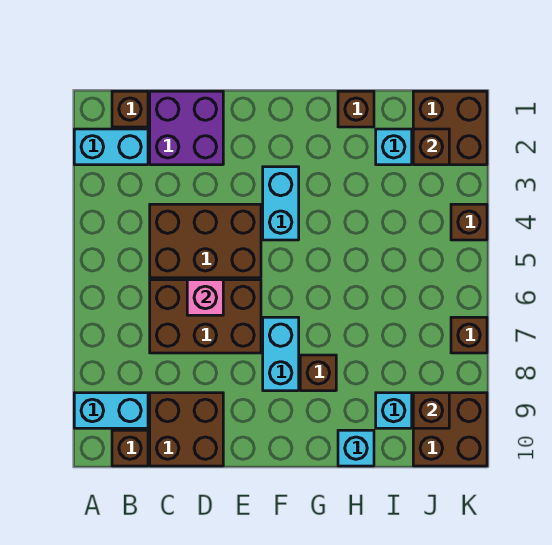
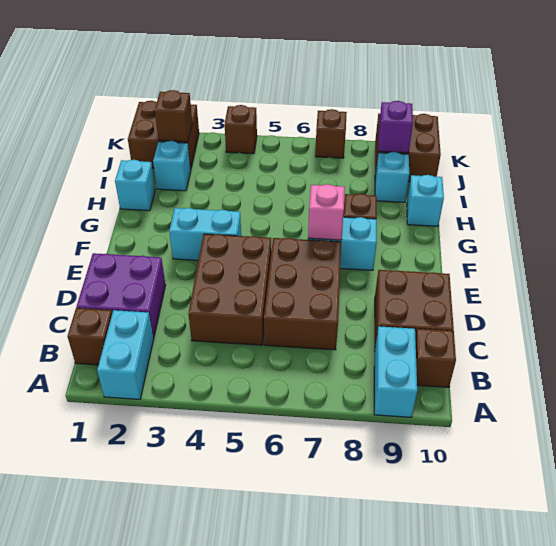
pink 1x1 brick [187,280,223,315] -> pink 1x1 brick moved to [308,184,345,240]
brown 1x1 brick [338,91,374,127] -> cyan 1x1 brick [115,160,155,211]
brown 1x1 brick [413,393,449,428] -> purple 1x1 brick [378,101,413,153]

